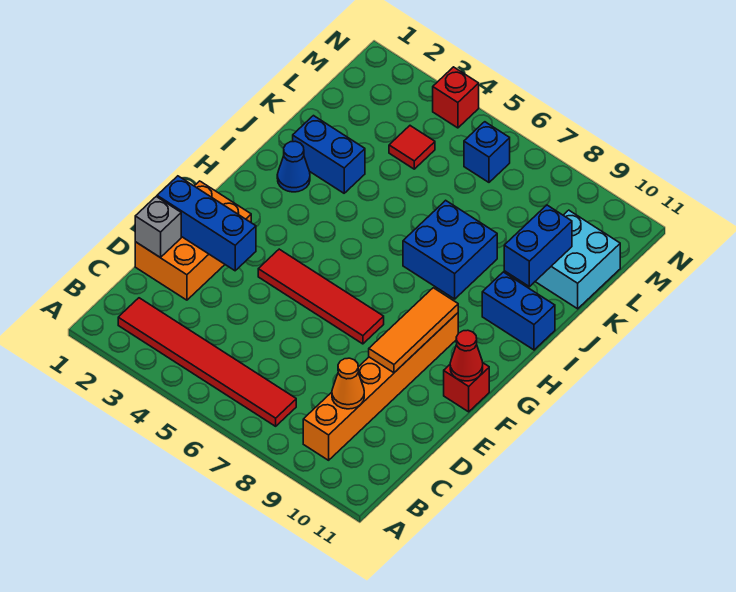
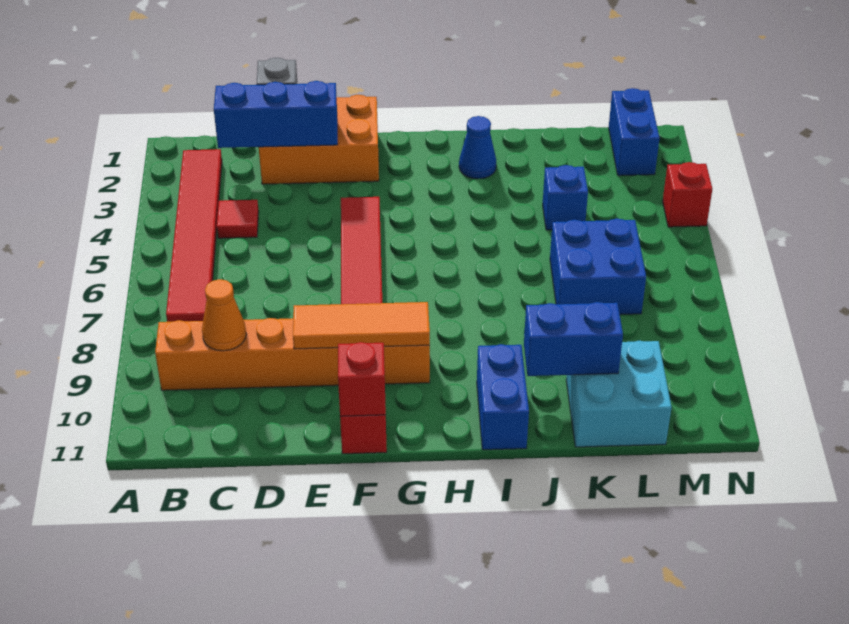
blue 1x3 brick [157,176,256,271] -> blue 1x3 brick turned to [214,81,338,148]
red 1x1 cone [450,330,483,381] -> red 1x1 brick [338,342,386,416]
blue 2x2 brick [403,200,497,299] -> blue 2x2 brick moved to [550,219,646,314]
blue 1x2 brick [293,116,365,193] -> blue 1x2 brick moved to [609,88,659,176]
red 1x1 tile [389,126,435,169] -> red 1x1 tile moved to [217,200,259,238]
blue 1x1 brick [464,122,510,182] -> blue 1x1 brick moved to [543,165,588,230]

